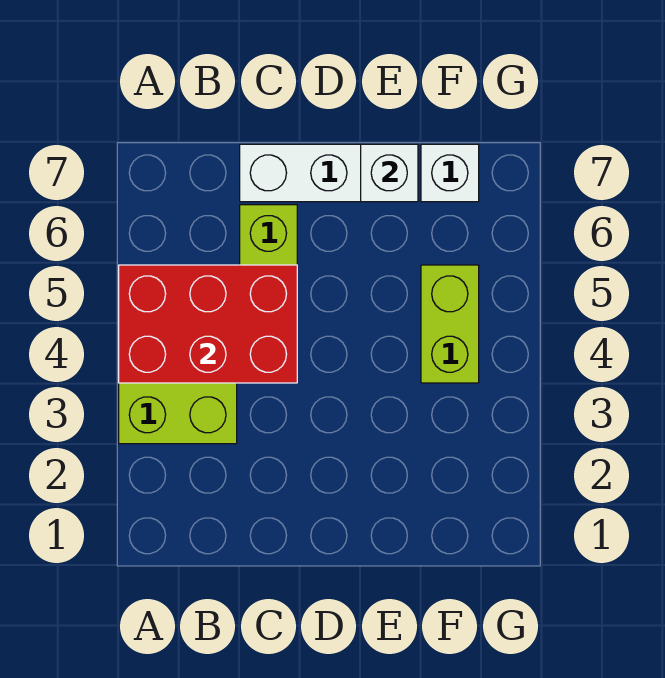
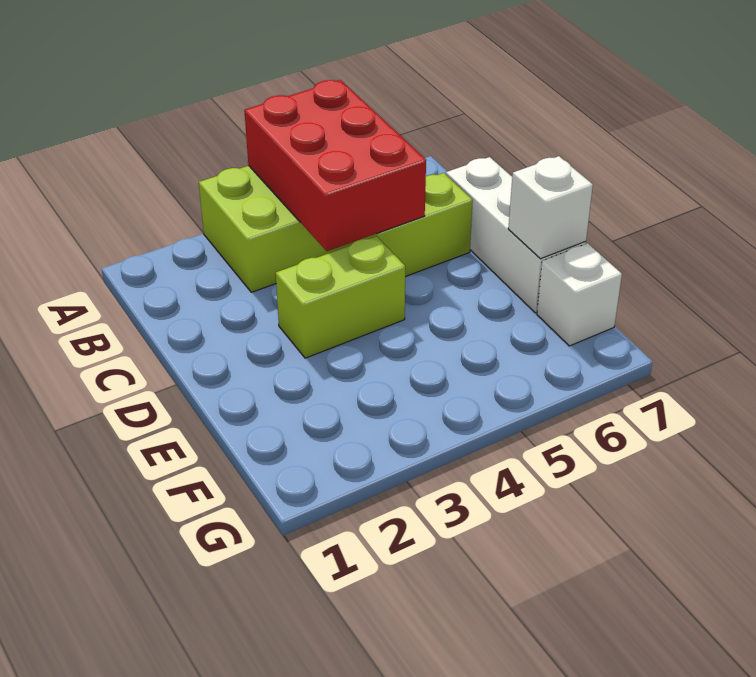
lime 1x2 brick [421,265,479,383] -> lime 1x2 brick moved to [276,236,405,358]

